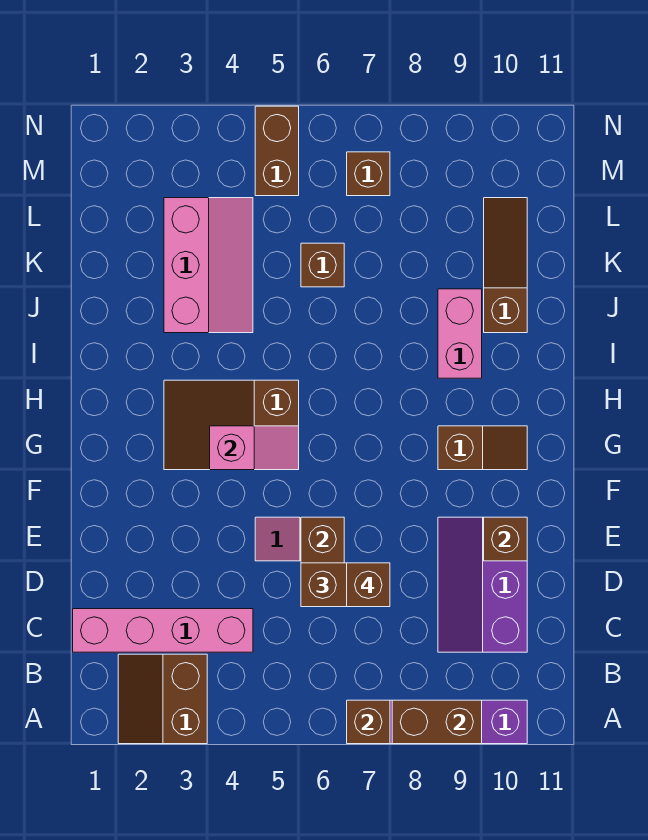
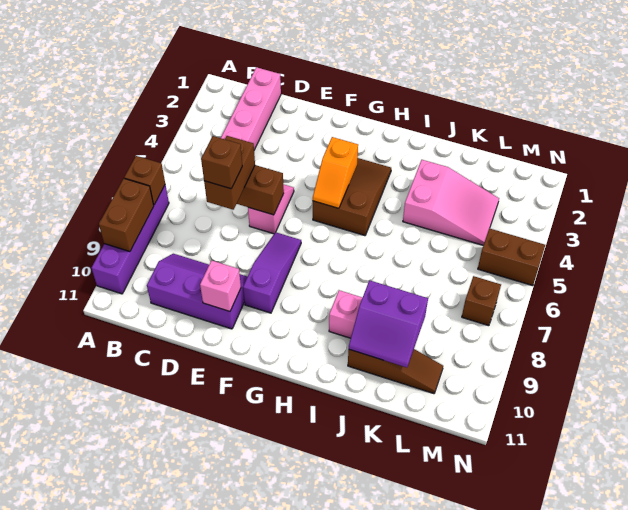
brown 2x2 slope [118,654,207,744] -> none
brown 1x1 brick [484,517,527,561] -> pink 1x1 brick [200,260,241,311]
none -> purple 1x3 slope [243,232,301,313]
pink 1x2 slope [210,426,299,470] -> orange 1x2 slope [313,137,358,208]
brown 1x2 slope [438,426,527,470] -> none
pink 2x3 slope [164,198,253,333] -> pink 2x3 slope turned to [403,160,499,245]
none -> purple 2x2 slope [349,280,428,367]
brown 1x1 brick [301,243,344,287] -> none

